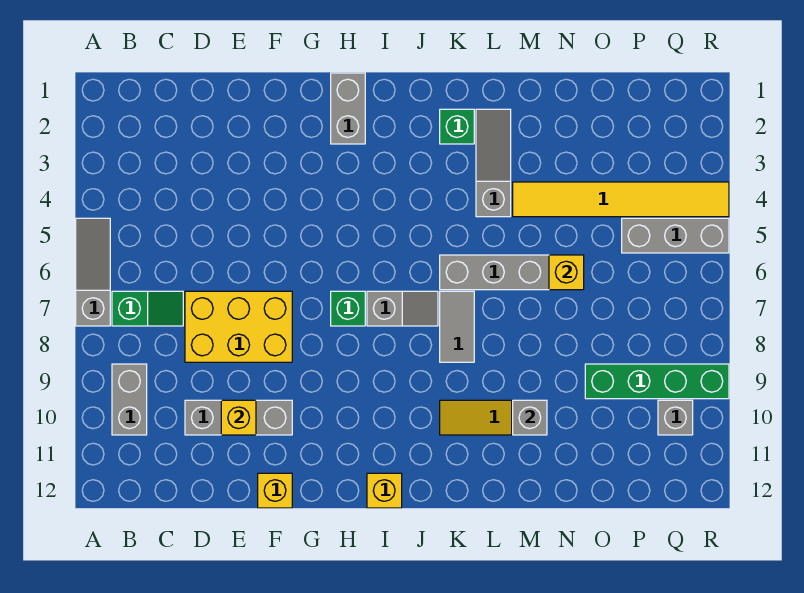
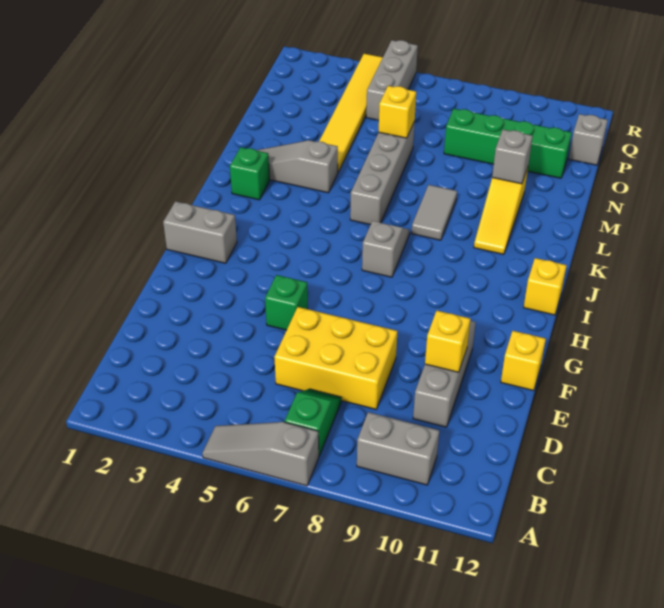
yellow 2x3 brick [185,291,292,362] -> yellow 2x3 brick turned to [274,307,398,409]
green 1x1 brick [331,291,365,326] -> green 1x1 brick moved to [265,275,308,330]
grey 1x2 tile [440,291,474,362] -> grey 1x2 tile turned to [411,185,457,240]
green 1x4 brick [585,364,729,399] -> green 1x4 brick turned to [444,109,572,178]
grey 1x1 brick [658,400,693,435] -> grey 1x1 brick moved to [569,114,608,165]

